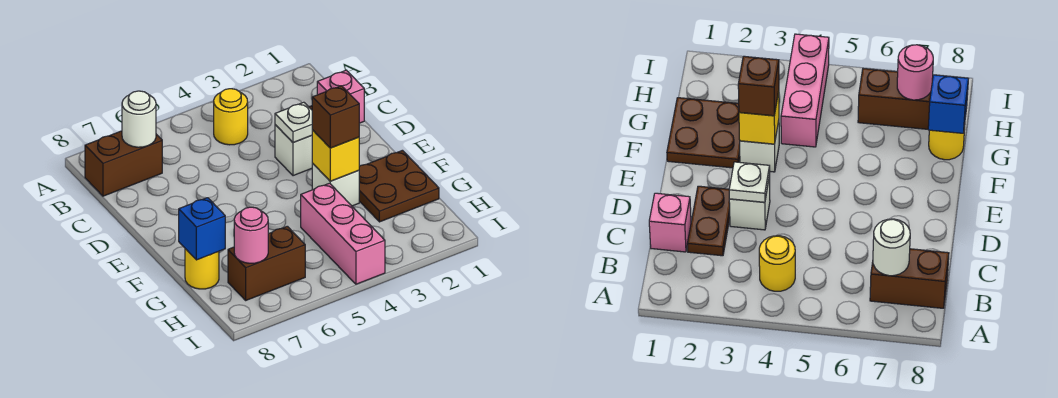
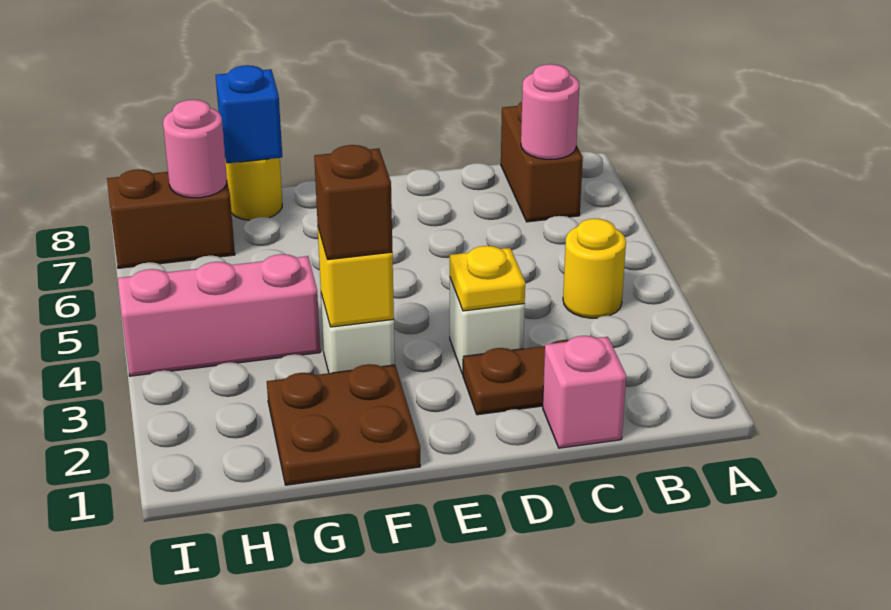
white 1x1 round brick [122,91,156,147] -> pink 1x1 round brick [521,64,579,159]
white 1x1 plate [275,102,312,143] -> yellow 1x1 plate [450,246,525,311]
brown 1x2 brick [228,226,305,300] -> brown 1x2 brick turned to [107,169,235,268]

